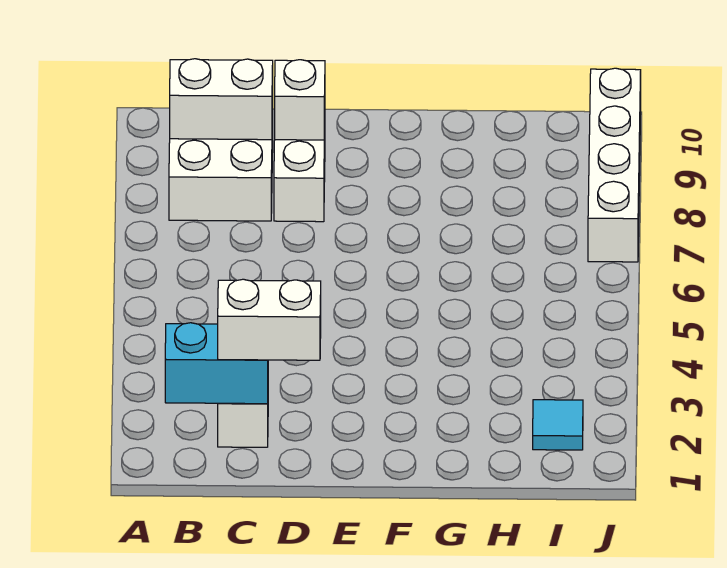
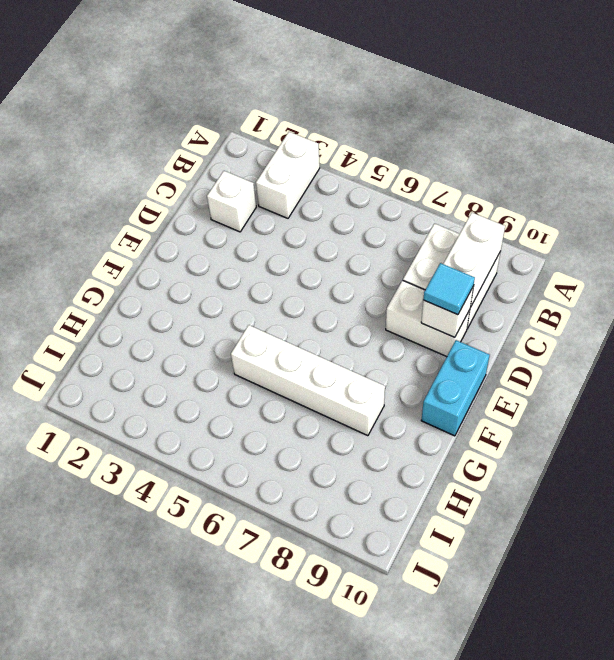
cyan 1x2 brick [165,323,268,404] -> cyan 1x2 brick moved to [421,340,490,436]
white 1x2 brick [218,279,321,360] -> white 1x2 brick moved to [256,132,320,218]
cyan 1x1 tile [533,400,583,450] -> cyan 1x1 tile moved to [423,263,475,315]
white 1x4 brick [588,68,641,262] -> white 1x4 brick moved to [231,325,385,436]

